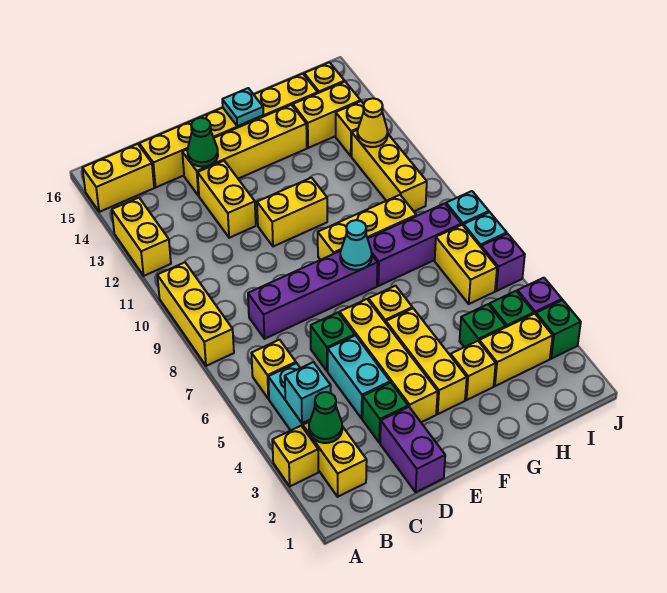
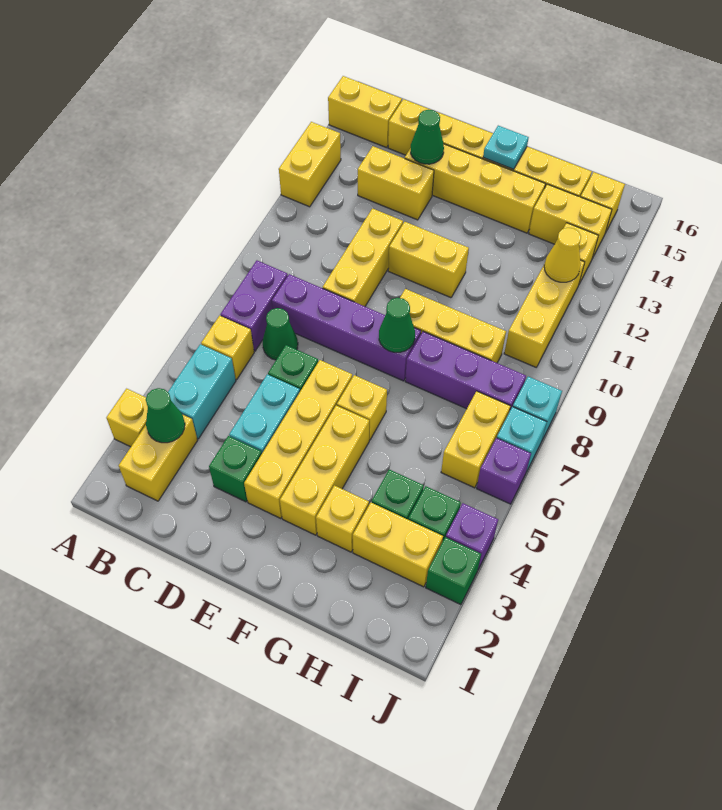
yellow 1x3 brick [157,262,234,366] -> yellow 1x3 brick moved to [323,209,403,306]
cyan 1x1 brick [285,362,331,423] -> none
none -> green 1x1 cone [263,308,298,360]
purple 1x2 brick [380,407,445,492] -> purple 1x2 brick moved to [220,261,288,351]
yellow 1x2 brick [198,161,256,238] -> yellow 1x2 brick turned to [358,146,434,220]
cyan 1x1 cone [340,220,372,270] -> green 1x1 cone [379,298,415,352]

